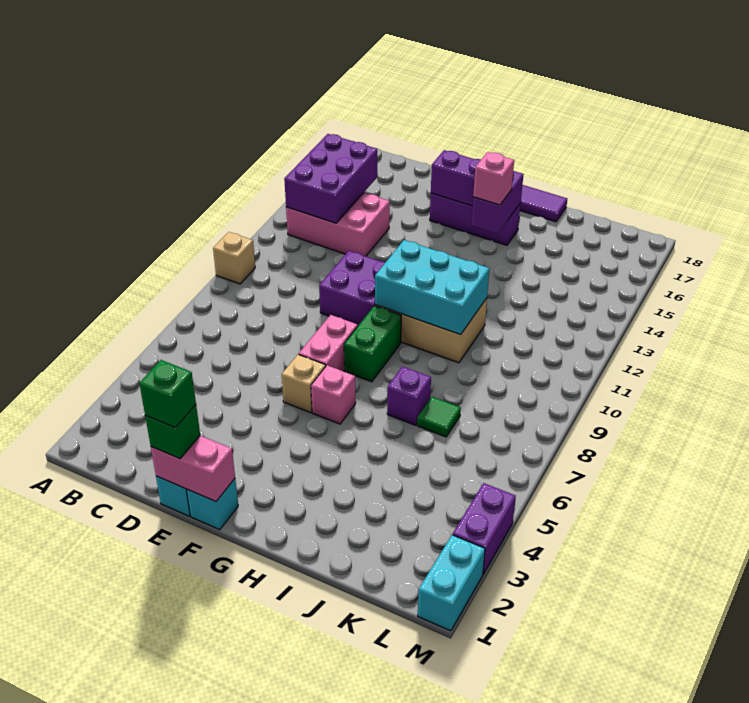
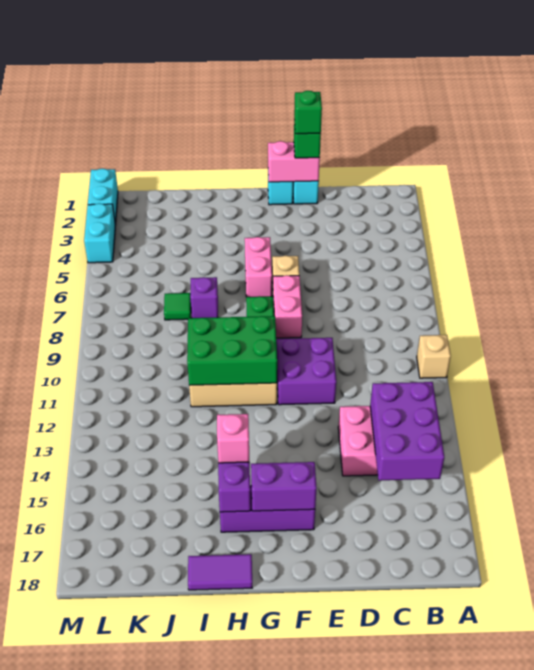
pink 1x1 brick [311,365,356,424] -> pink 1x2 brick [245,237,272,297]
cyan 2x3 brick [375,240,489,335] -> green 2x3 brick [187,316,277,385]
purple 1x2 brick [453,483,516,574] -> cyan 1x2 brick [84,203,115,263]

